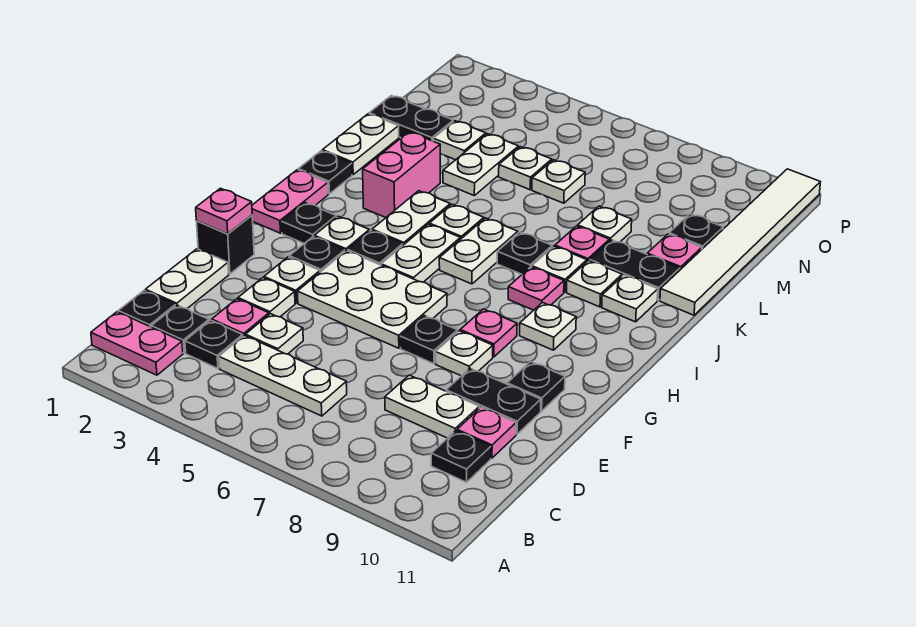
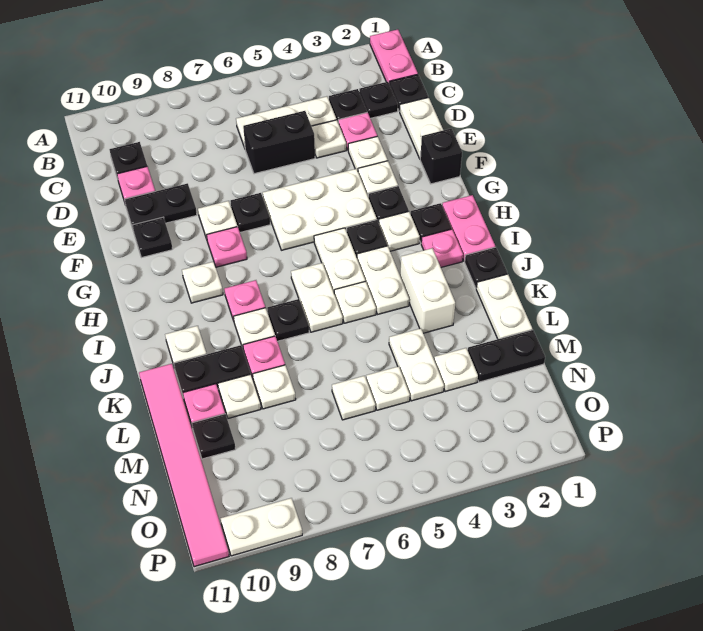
pink 1x2 plate [91,312,183,375] -> pink 1x2 plate turned to [370,29,418,84]
none -> black 1x2 brick [243,111,315,174]
white 1x2 plate [385,375,479,438] -> white 1x2 plate moved to [221,498,302,556]
pink 1x1 plate [196,188,252,234] -> pink 1x1 plate moved to [421,229,463,267]
pink 1x2 brick [363,132,440,217] -> white 1x2 brick [400,248,455,333]
white 1x1 plate [567,261,622,307] -> white 1x1 plate moved to [218,374,261,418]
white 1x6 tile [660,169,820,315] -> pink 1x6 tile [139,364,229,567]

